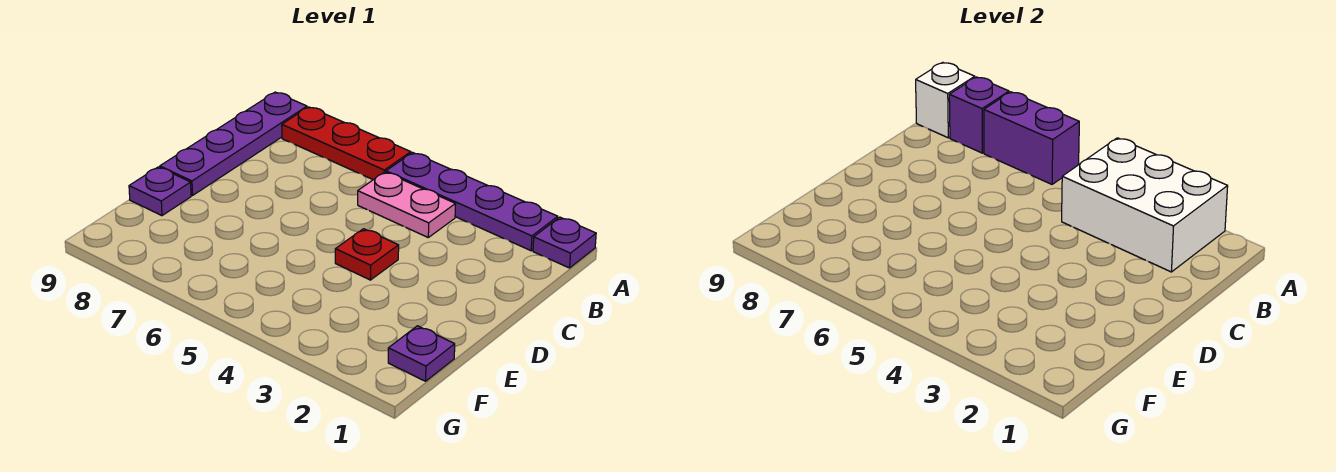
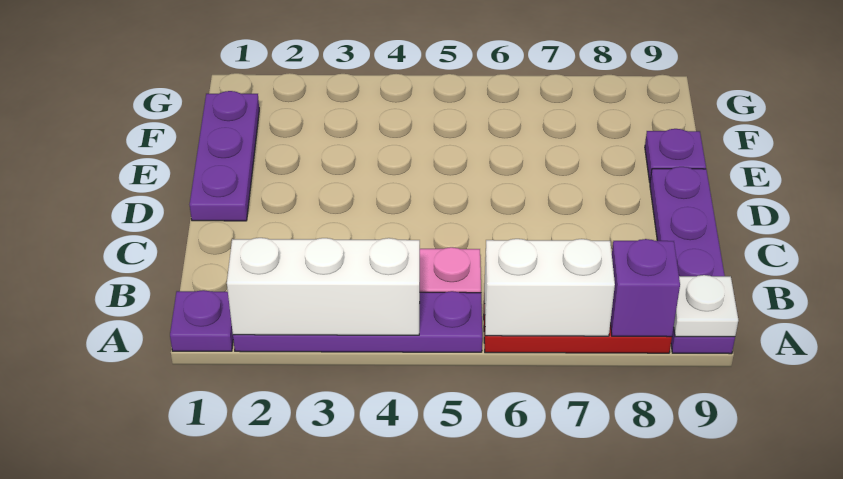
white 2x3 brick [1062,138,1228,272] -> white 1x3 brick [227,238,420,335]
purple 1x2 brick [984,92,1079,184] -> white 1x2 brick [484,239,615,336]
white 1x1 brick [916,62,975,138] -> white 1x1 plate [674,275,738,337]
red 1x1 plate [335,229,399,280] -> none
purple 1x1 plate [388,326,455,381] -> purple 1x3 plate [190,91,259,221]

